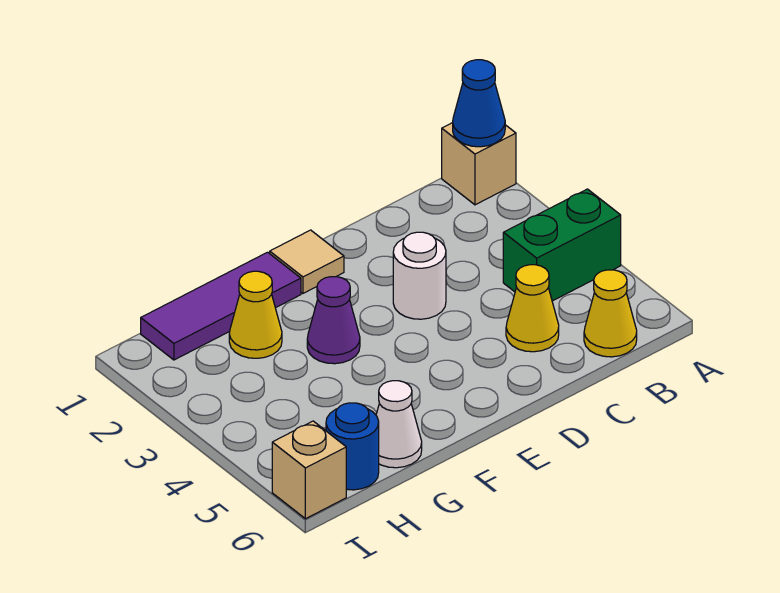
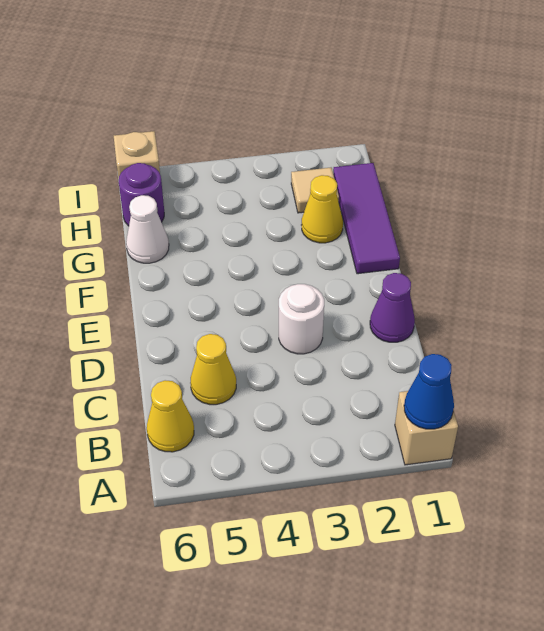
green 1x2 brick [503,189,621,301] -> none
tan 1x1 tile [270,230,344,293] -> tan 1x1 tile moved to [291,168,339,213]
purple 1x1 cone [307,277,360,364] -> purple 1x1 cone moved to [370,273,415,342]
blue 1x1 round brick [326,403,379,490] -> purple 1x1 round brick [119,163,164,226]

